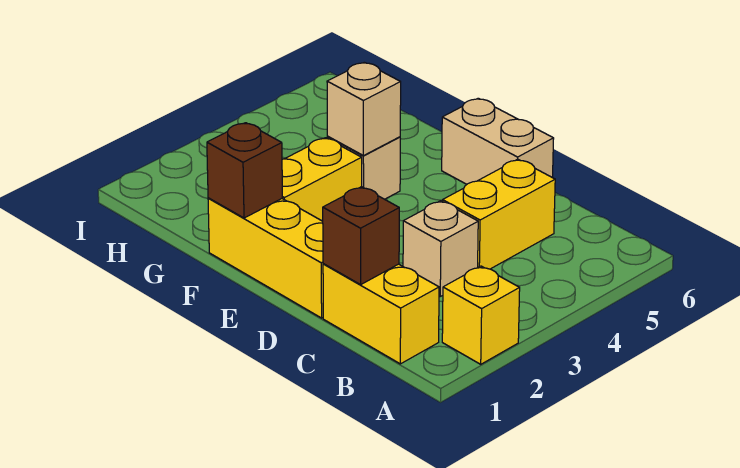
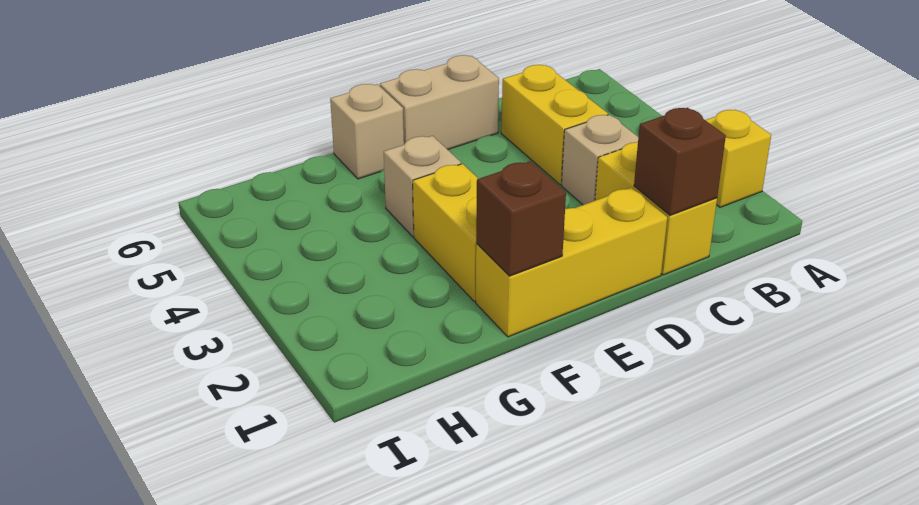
yellow 1x2 brick [323,264,439,364] -> yellow 1x2 brick turned to [595,142,717,275]
tan 1x1 brick [327,62,401,156] -> tan 1x1 brick moved to [330,84,404,179]

